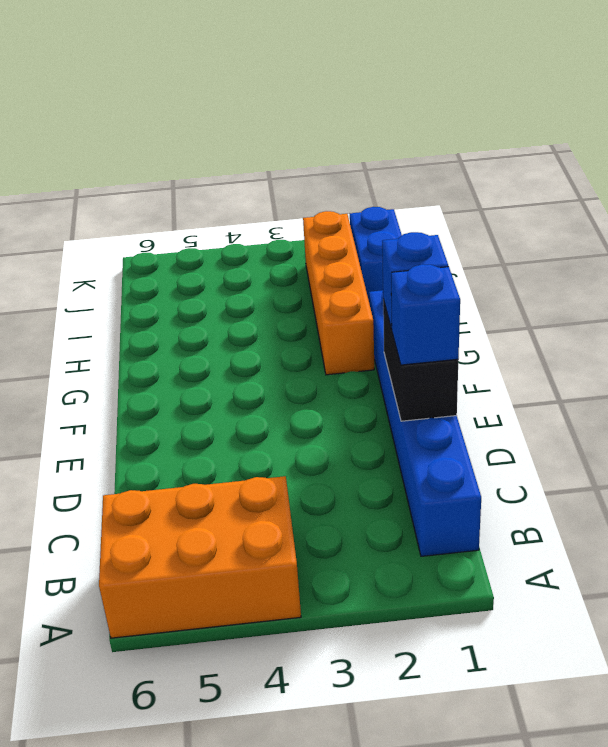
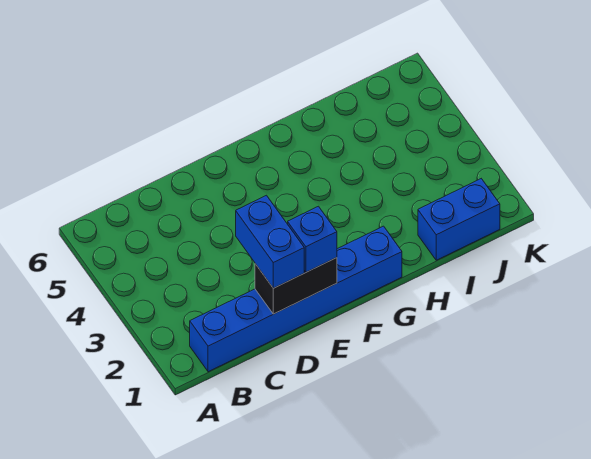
orange 2x3 brick [99,476,301,638] -> none
blue 1x1 brick [391,264,460,365] -> blue 1x2 brick [236,195,304,288]
orange 1x4 brick [303,211,374,375] -> none

